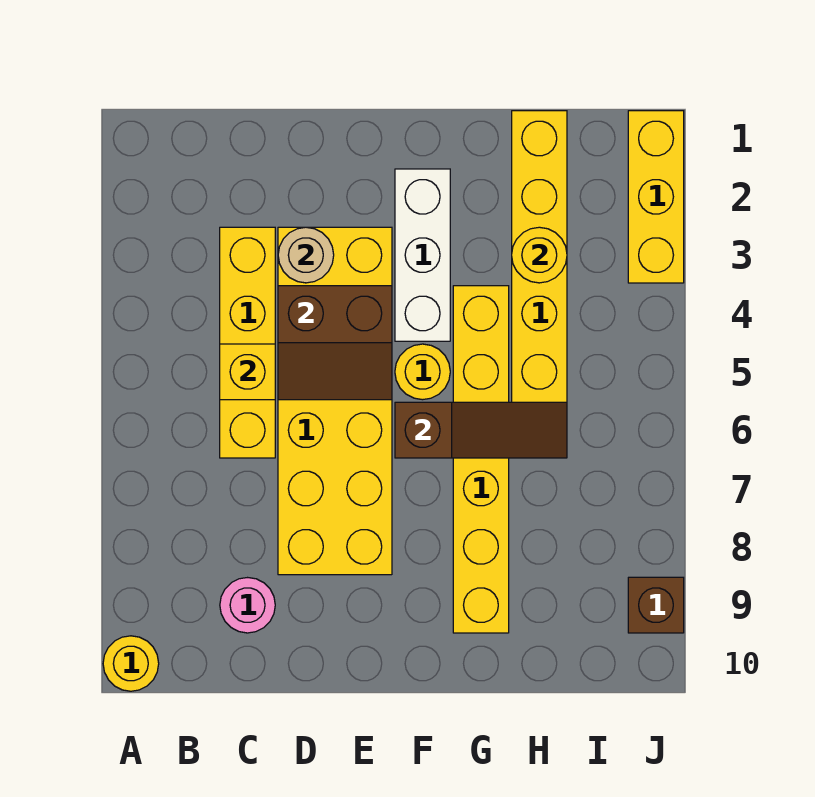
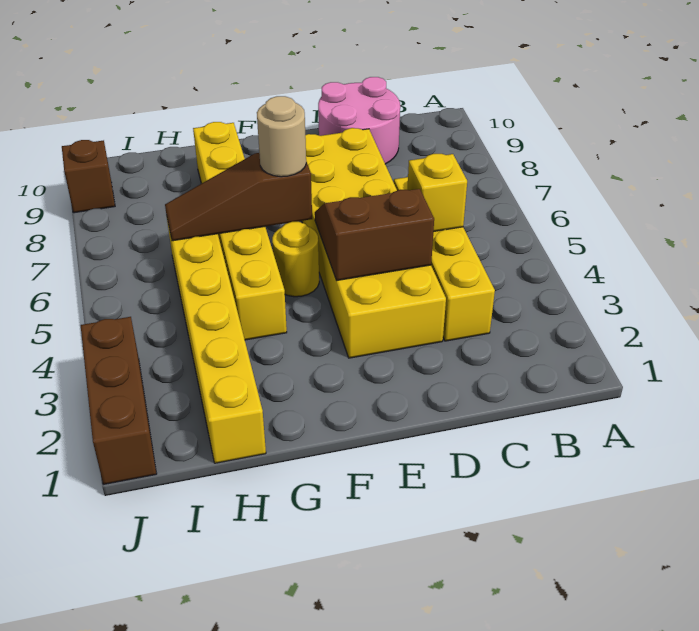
yellow 1x1 round brick [103,636,159,691] -> none
pink 1x1 round brick [220,578,275,633] -> pink 2x2 round brick [318,77,400,164]
tan 1x1 round brick [278,227,334,283] -> tan 1x1 round brick moved to [257,96,306,177]
white 1x3 brick [395,169,450,341] -> none
yellow 1x1 round brick [512,227,567,283] -> none
yellow 1x3 brick [628,111,684,283] -> brown 1x3 brick [81,317,157,484]

